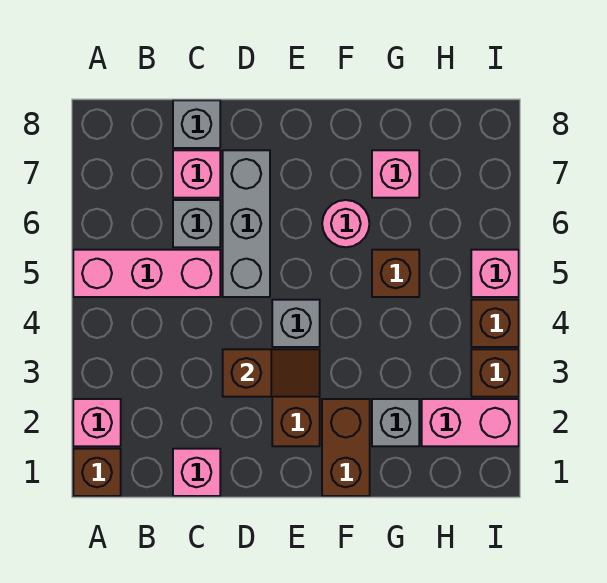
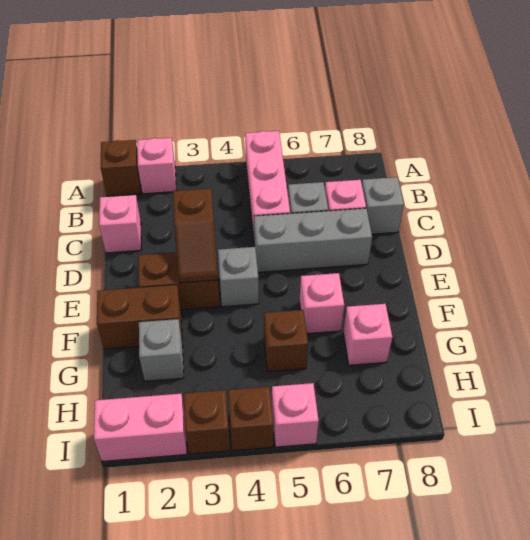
pink 1x1 round brick [322,200,369,247] -> pink 1x1 brick [299,273,344,334]
pink 1x2 brick [422,399,519,446] -> pink 1x2 brick turned to [94,394,187,461]

